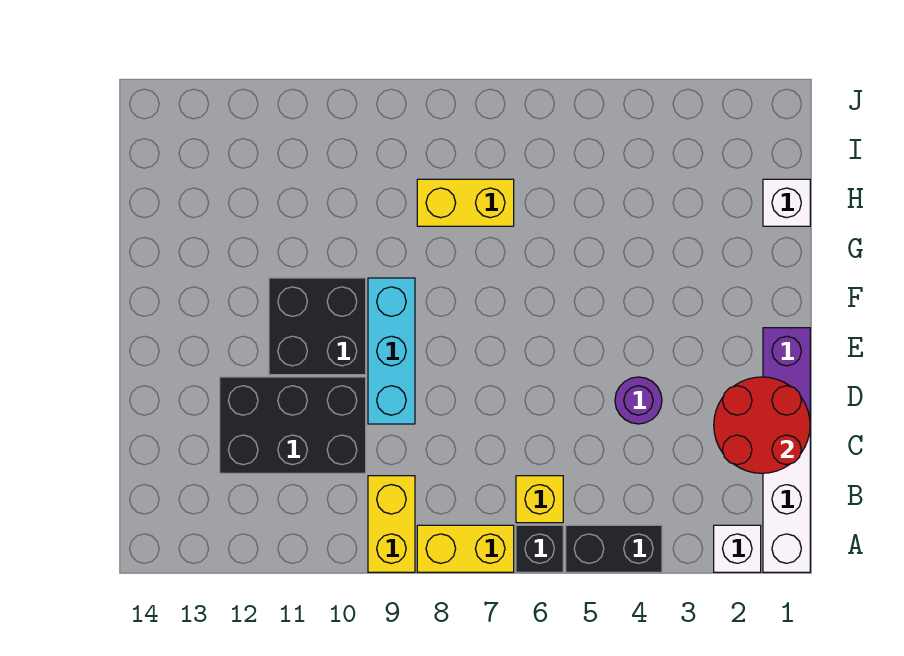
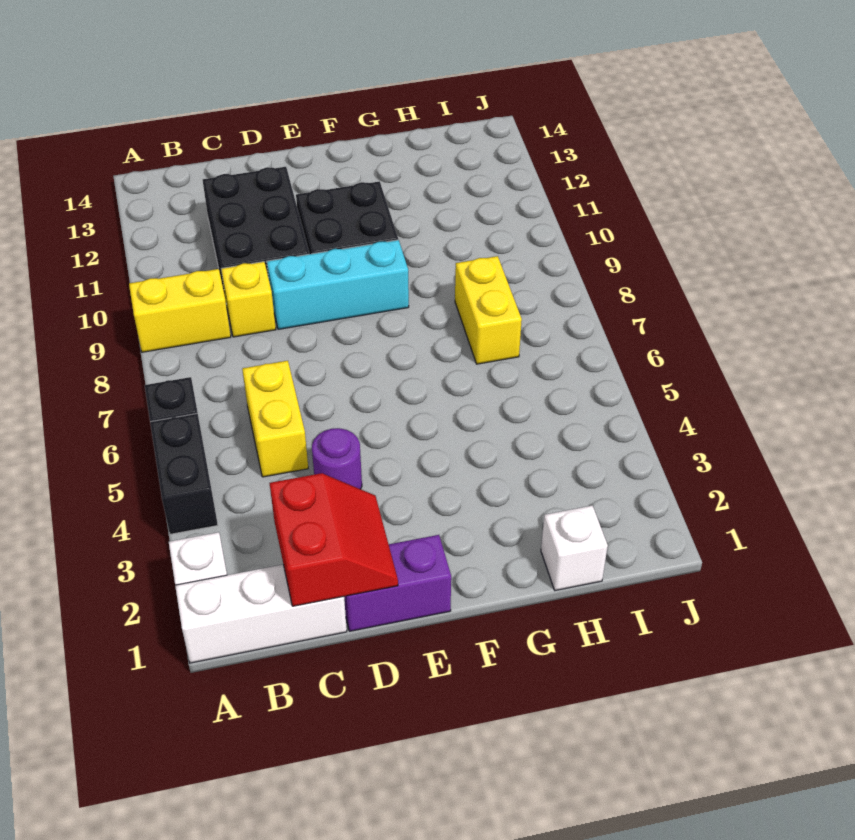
yellow 1x2 brick [417,525,514,572] -> yellow 1x2 brick moved to [242,361,308,477]
yellow 1x1 brick [516,476,563,523] -> yellow 1x1 brick moved to [221,262,276,337]
red 2x2 round brick [714,377,810,473] -> red 2x2 slope [270,473,398,606]

